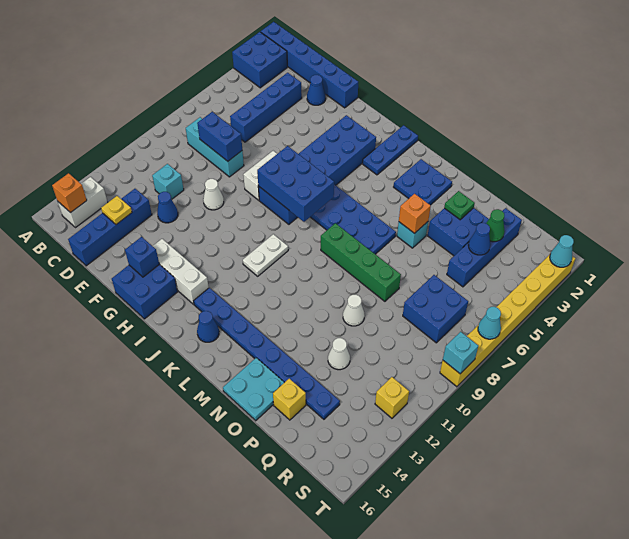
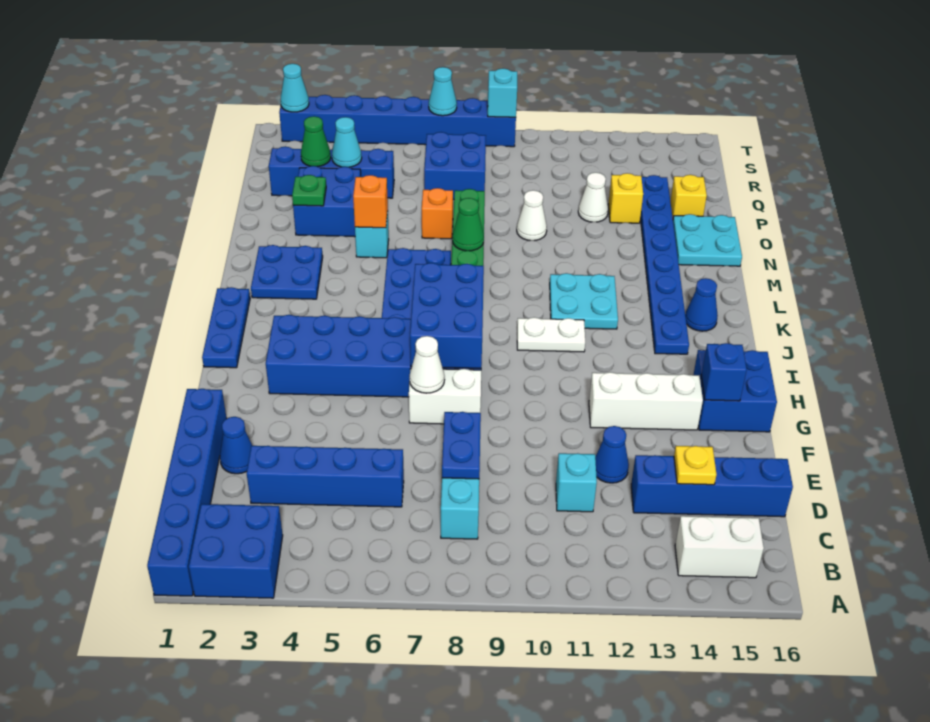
orange 1x1 brick [52,173,87,213] -> orange 1x1 brick moved to [422,188,453,239]
blue 1x2 brick [197,112,242,161] -> blue 1x2 plate [442,412,481,479]
white 1x1 cone [203,179,224,210] -> white 1x1 cone moved to [410,336,445,393]
white 1x3 brick [153,239,209,304] -> white 1x3 brick turned to [589,372,703,430]
blue 1x3 plate [363,125,418,175] -> blue 1x3 plate turned to [202,287,250,368]
none -> cyan 2x2 plate [550,273,618,329]
none -> green 1x1 cone [452,198,484,251]
blue 1x1 cone [468,223,490,255] -> cyan 1x1 cone [332,117,362,167]
yellow 1x1 brick [375,377,409,418] -> yellow 1x1 brick moved to [608,173,643,223]
yellow 1x8 brick [440,255,576,387] -> blue 1x8 brick [279,95,516,147]

